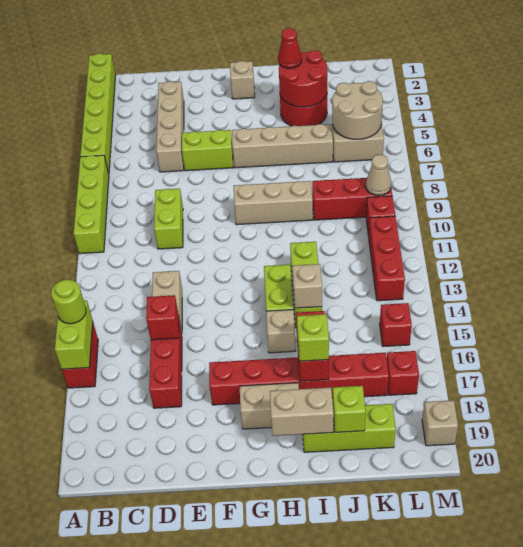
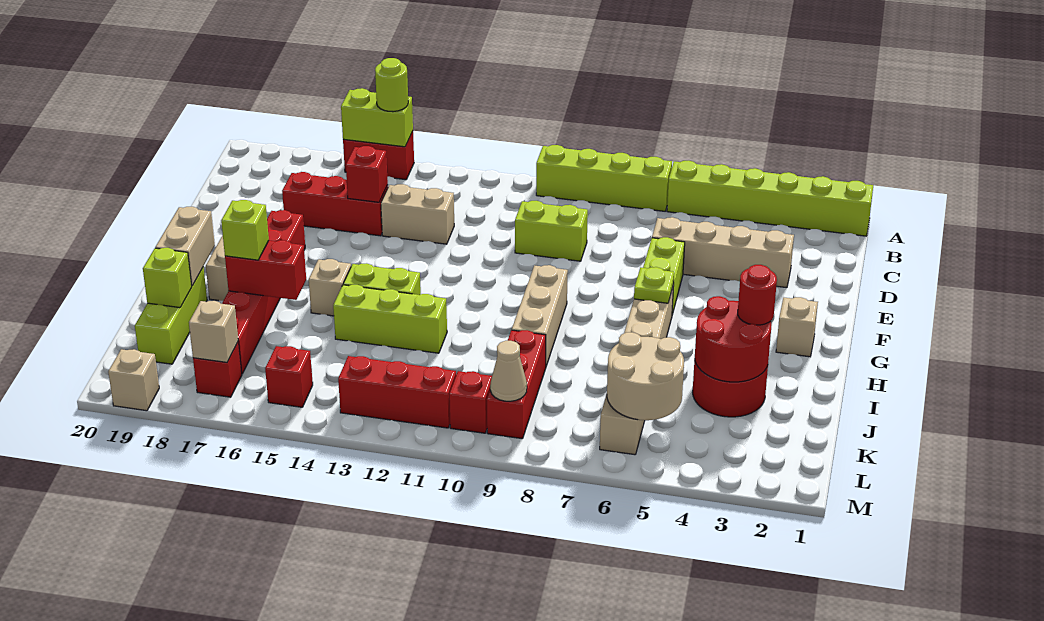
none -> lime 1x1 plate [634,267,674,303]
red 1x1 cone [278,28,302,68] -> red 1x1 round brick [738,265,777,325]
tan 1x1 brick [293,264,322,308] -> tan 1x1 brick moved to [189,301,238,362]

